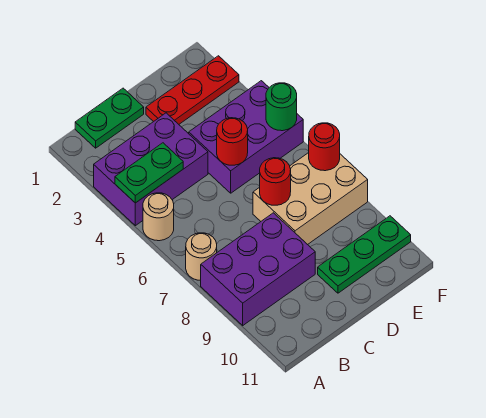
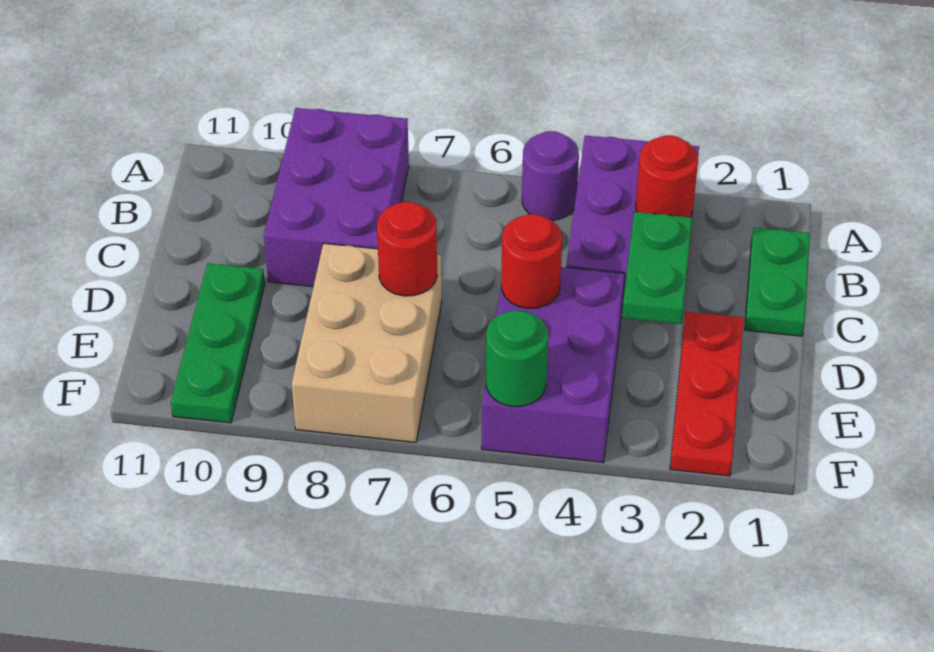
green 1x2 plate [115,143,183,203] -> green 1x2 plate moved to [622,212,692,324]
tan 1x1 round brick [143,193,174,241] -> purple 1x1 round brick [522,131,579,220]
tan 1x1 round brick [186,233,217,281] -> none
red 1x1 round brick [309,123,340,171] -> red 1x1 round brick moved to [636,135,698,217]

